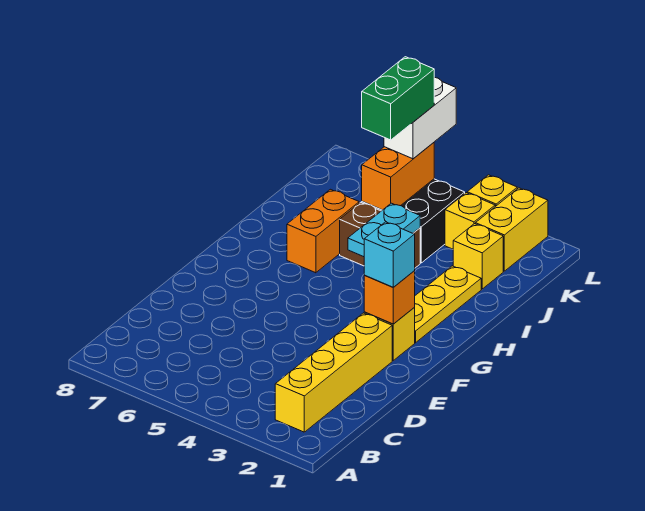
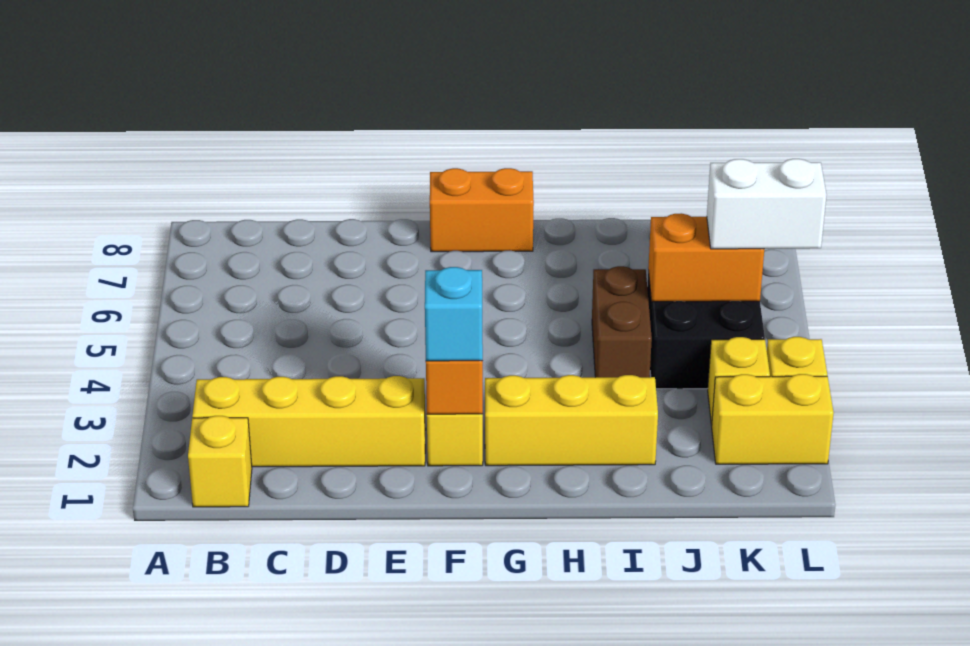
yellow 1x3 plate [414,266,481,343] -> yellow 1x3 brick [485,375,658,466]
cyan 1x2 plate [348,203,420,257] -> none
orange 1x2 brick [287,189,359,273] -> orange 1x2 brick moved to [430,168,534,252]
yellow 1x1 brick [453,224,503,289] -> yellow 1x1 brick moved to [188,416,252,507]
green 1x2 brick [362,57,434,140] -> none

